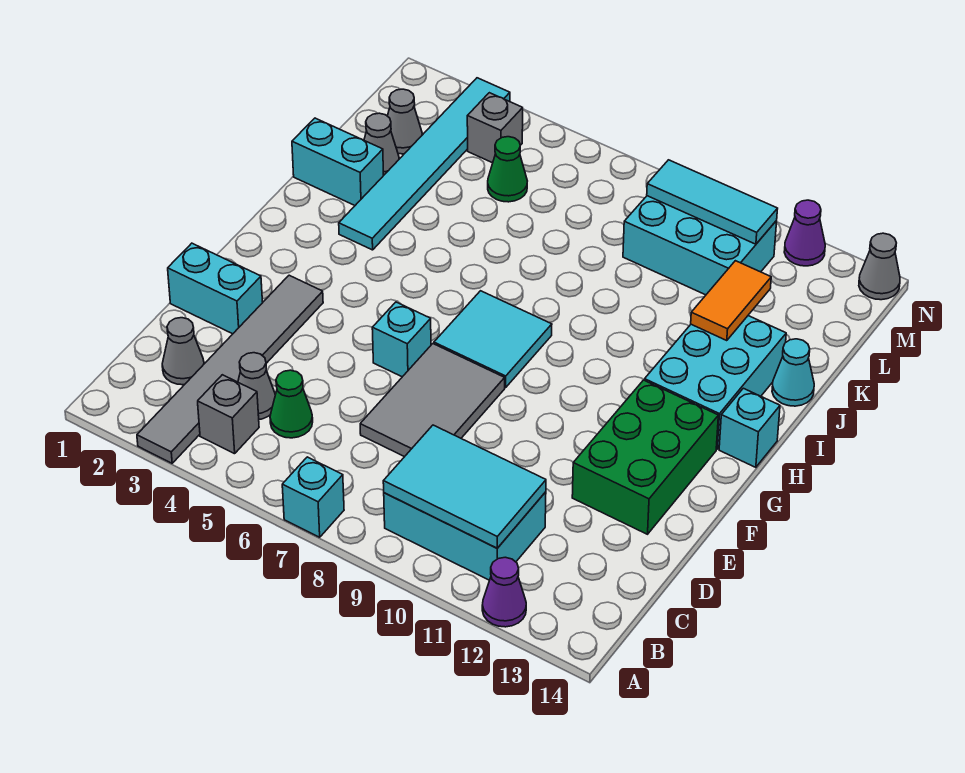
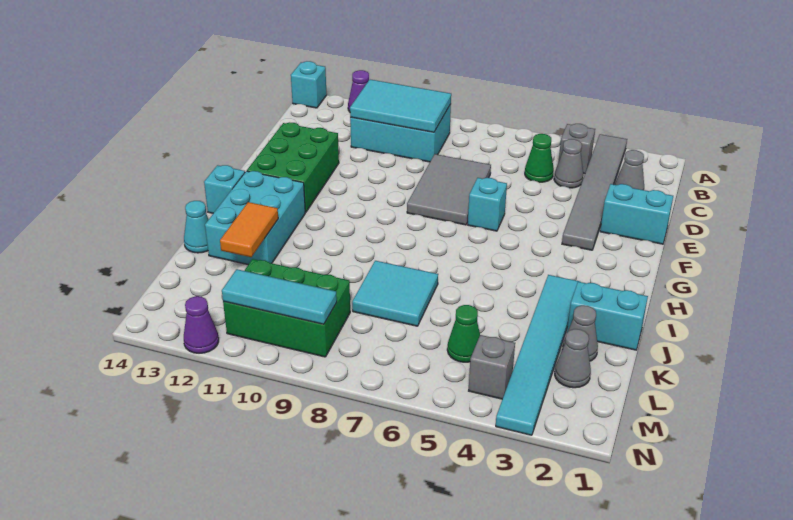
cyan 1x1 brick [282,457,344,537] -> cyan 1x1 brick moved to [291,61,327,108]
cyan 2x2 tile [434,291,552,388] -> cyan 2x2 tile moved to [352,261,438,326]
cyan 2x3 brick [623,196,777,295] -> green 2x3 brick [223,259,350,357]
grey 1x1 cone [859,233,900,300] -> none

